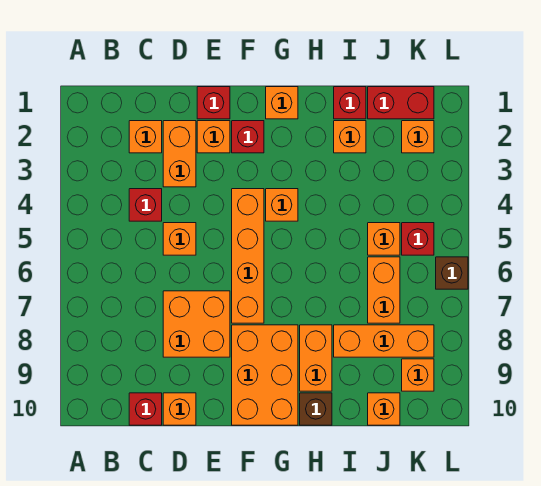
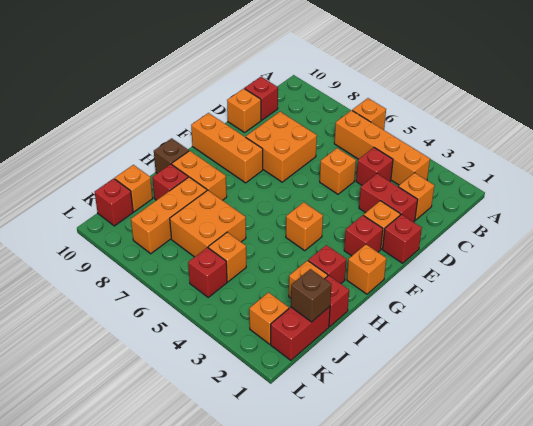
orange 1x2 brick [163,121,196,187] -> red 1x2 brick [359,174,418,222]
orange 1x4 brick [232,189,264,323] -> orange 1x4 brick moved to [334,110,430,185]
orange 2x3 brick [232,325,298,425] -> orange 1x3 brick [191,113,263,183]
none -> red 1x1 brick [308,245,346,284]
none -> red 1x1 brick [152,164,188,200]
orange 1x2 brick [368,257,400,323] -> orange 2x2 brick [170,190,246,257]
orange 1x1 brick [402,359,434,391] -> orange 1x1 brick moved to [352,98,386,130]
none -> red 1x1 brick [95,178,133,226]
brown 1x1 brick [436,257,468,289] -> brown 1x1 brick moved to [291,269,331,322]

